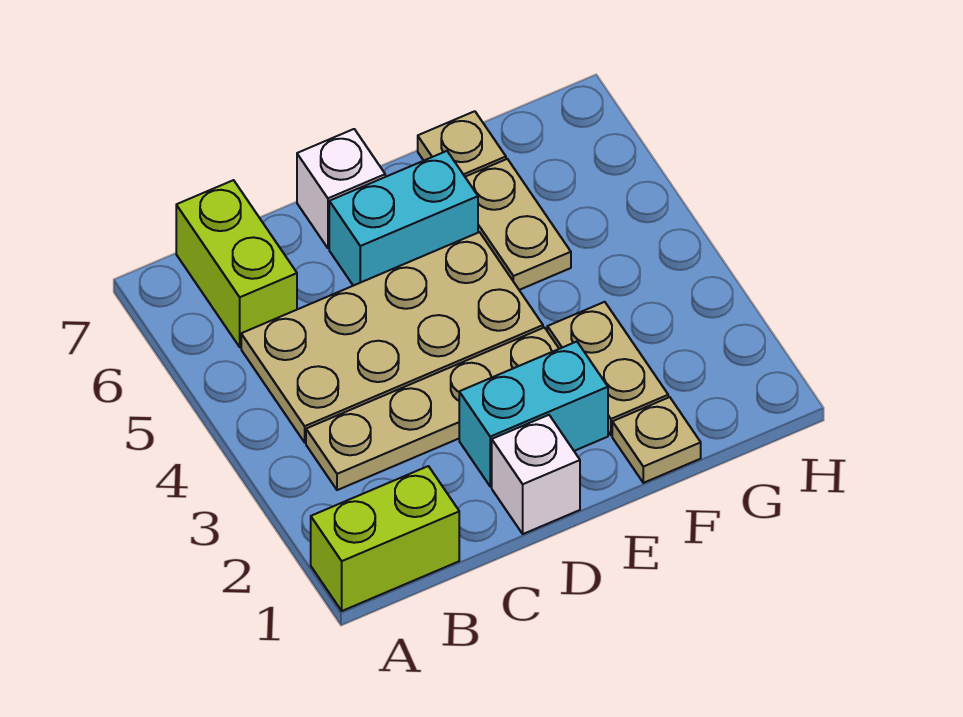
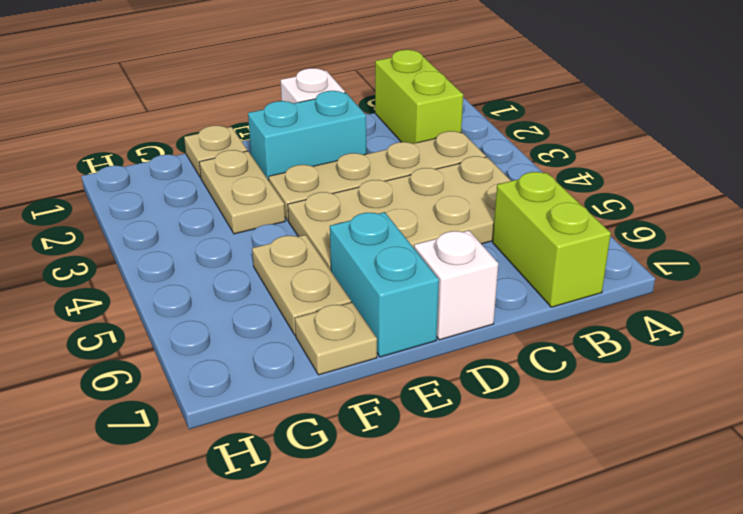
lime 1x2 brick [311,466,459,611] -> lime 1x2 brick turned to [375,50,463,144]
cyan 1x2 brick [329,151,478,286] -> cyan 1x2 brick turned to [330,212,439,357]

